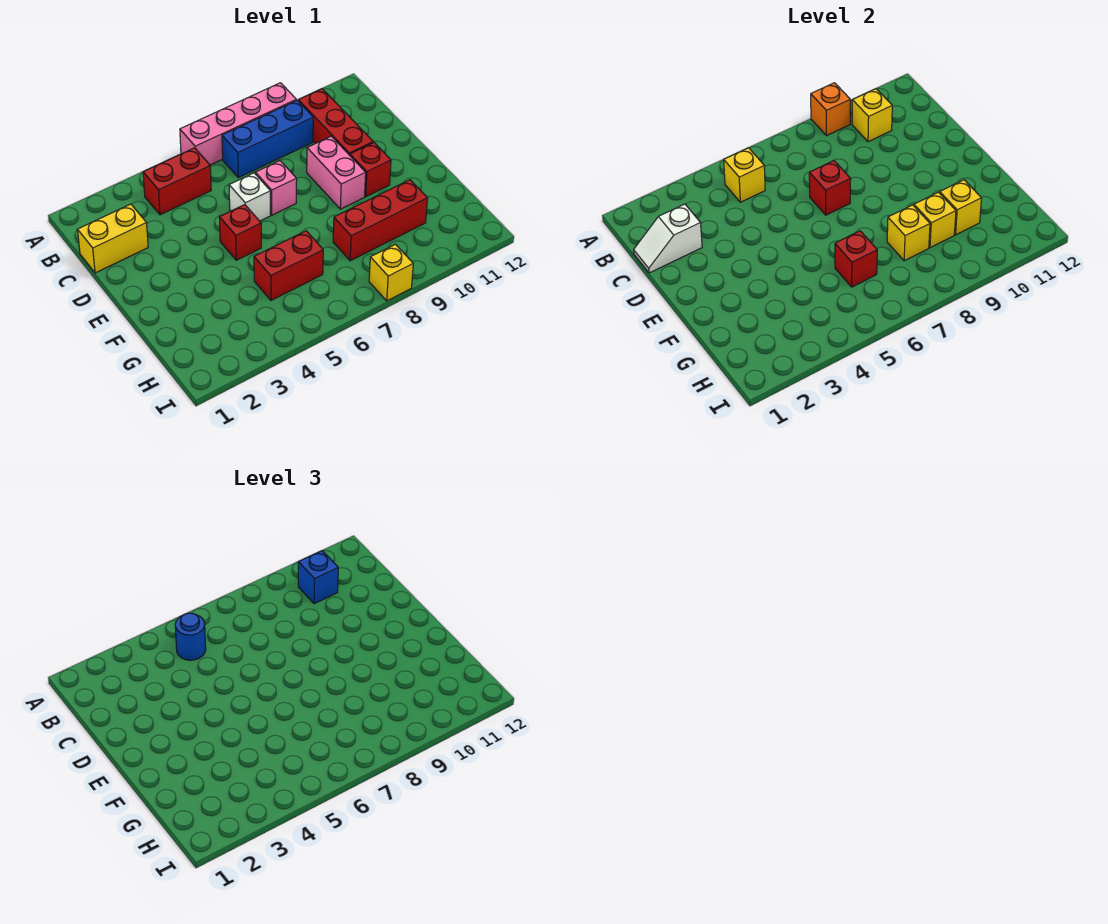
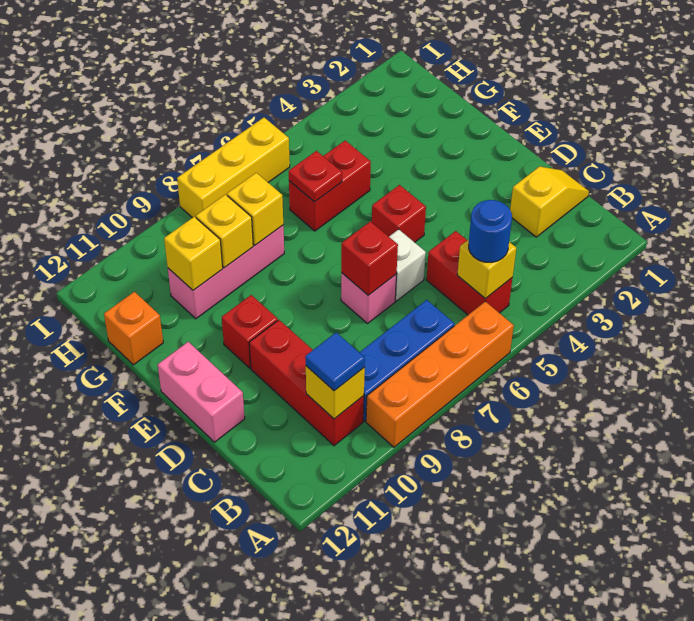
pink 1x4 brick [180,83,296,165] -> orange 1x4 brick [366,301,514,447]
orange 1x1 brick [811,83,850,136] -> orange 1x1 brick moved to [104,292,163,365]
red 1x2 brick [143,148,211,215] -> red 1x2 brick turned to [427,231,512,315]
blue 1x1 brick [298,551,338,604] -> blue 1x1 tile [305,332,365,391]
yellow 1x2 brick [77,204,148,273] -> yellow 1x2 slope [510,166,589,237]
white 1x2 slope [634,204,702,273] -> none
pink 1x2 brick [307,136,366,209] -> pink 1x2 brick moved to [158,342,245,442]
red 1x1 brick [835,231,877,287] -> red 1x1 plate [289,151,342,202]
red 1x3 brick [333,180,428,261] -> pink 1x3 brick [168,225,284,319]
yellow 1x1 brick [369,244,413,301] -> yellow 1x3 brick [177,118,290,218]

